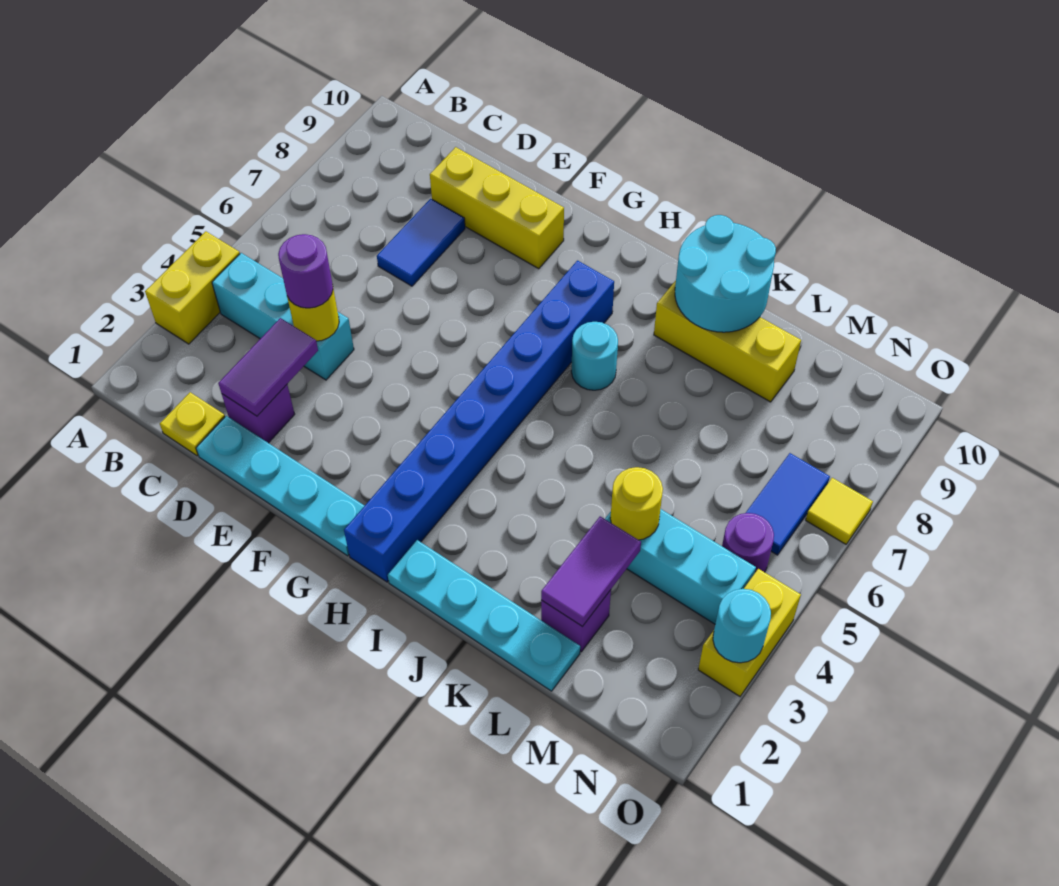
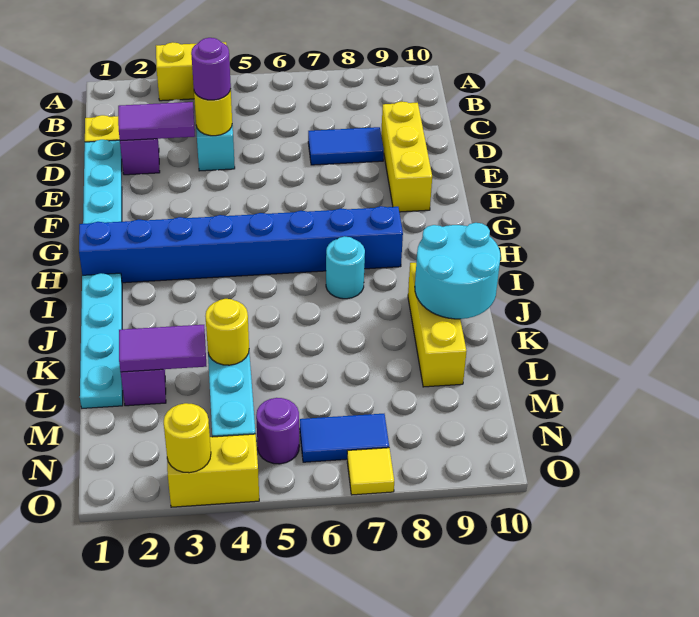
cyan 1x1 round brick [713,589,771,663] -> yellow 1x1 round brick [164,403,211,473]

